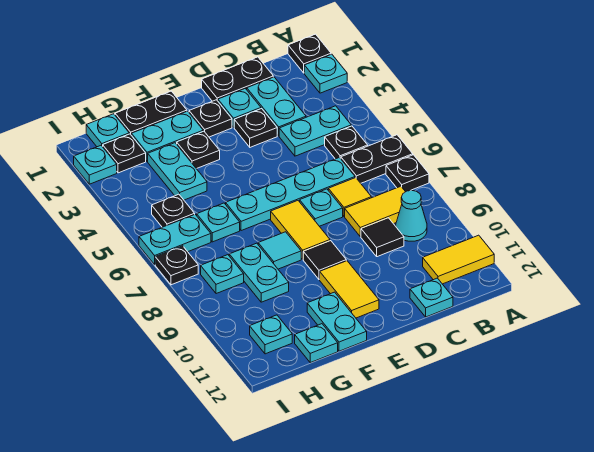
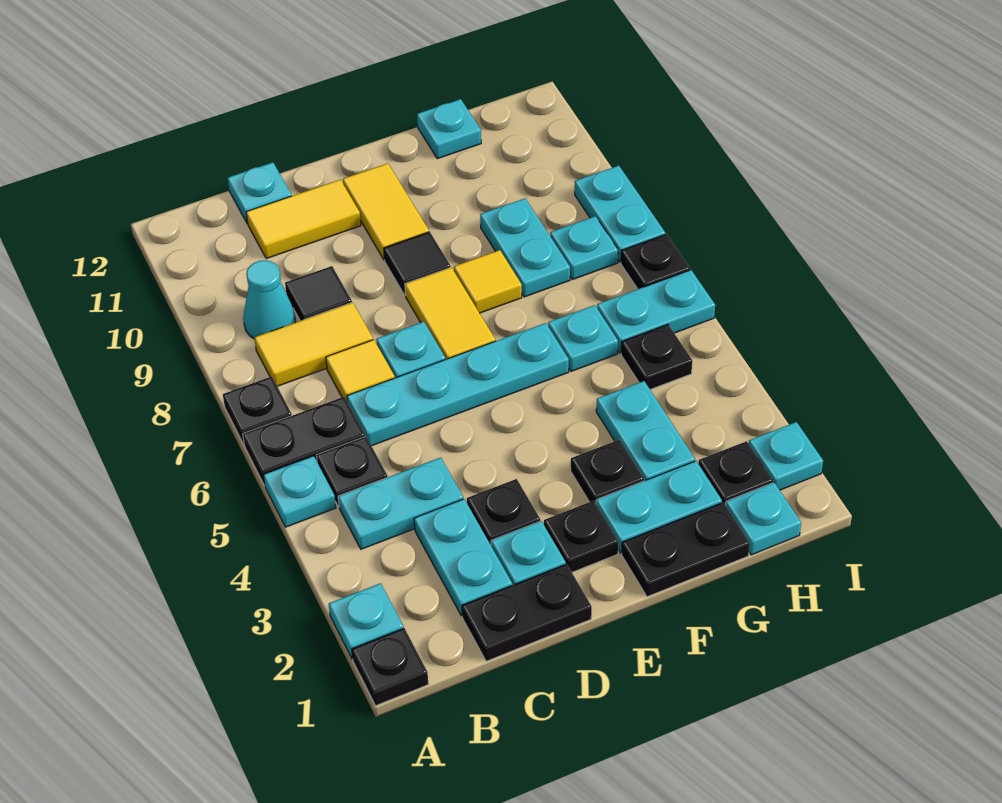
yellow 1x2 tile [423,235,494,284] -> yellow 1x2 tile moved to [246,180,361,259]
cyan 1x1 tile [258,232,301,269] -> yellow 1x1 tile [454,250,522,313]
cyan 1x2 plate [307,292,367,351] -> cyan 1x2 plate moved to [575,166,665,262]
cyan 1x1 plate [250,315,292,354] -> cyan 1x1 plate moved to [263,456,336,527]

